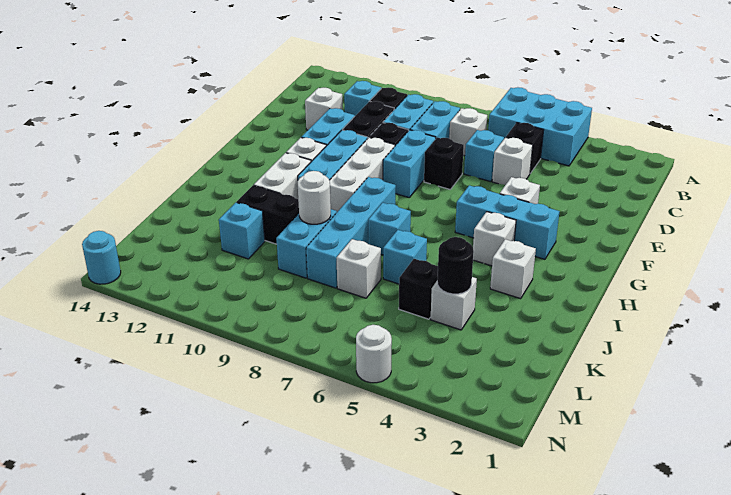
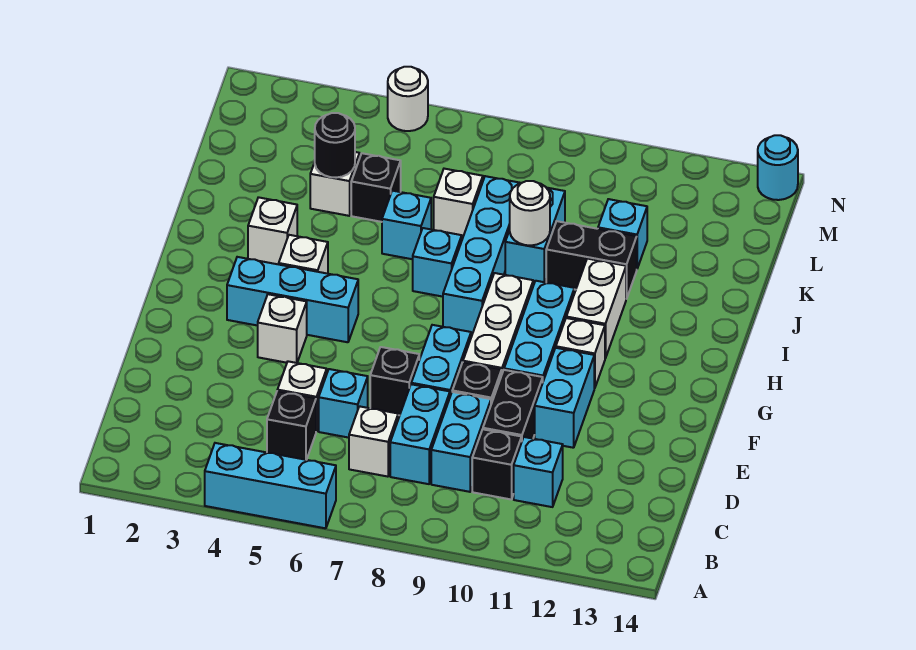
cyan 2x3 brick [488,87,592,166] -> cyan 1x3 brick [205,443,336,528]
white 1x1 brick [305,88,343,130] -> none

